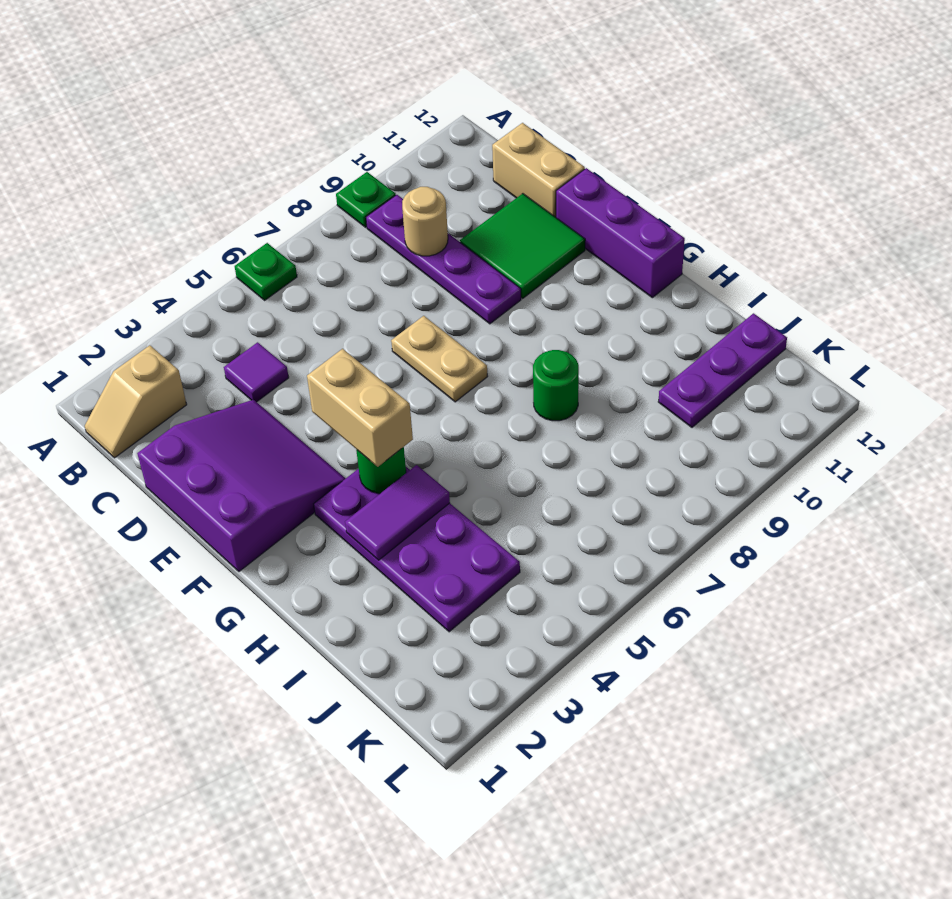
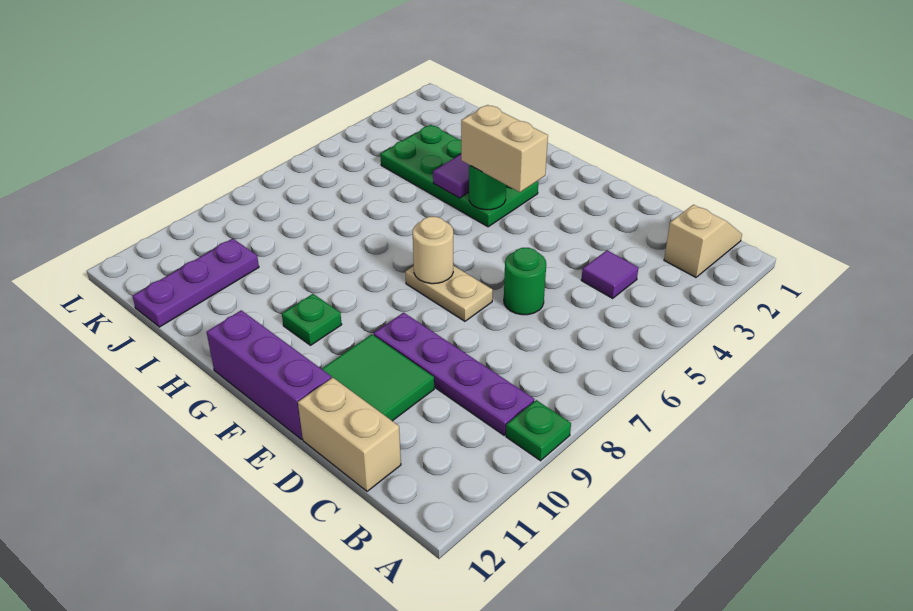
green 1x1 plate [235,243,297,300] -> green 1x1 plate moved to [282,294,342,345]
tan 1x1 round brick [402,187,448,256] -> tan 1x1 round brick moved to [413,217,453,284]
purple 3x3 slope [137,400,346,571] -> none
purple 2x4 plate [314,467,520,632] -> green 2x4 plate [380,125,538,227]
green 1x1 round brick [533,350,579,421] -> green 1x1 round brick moved to [504,248,546,315]

